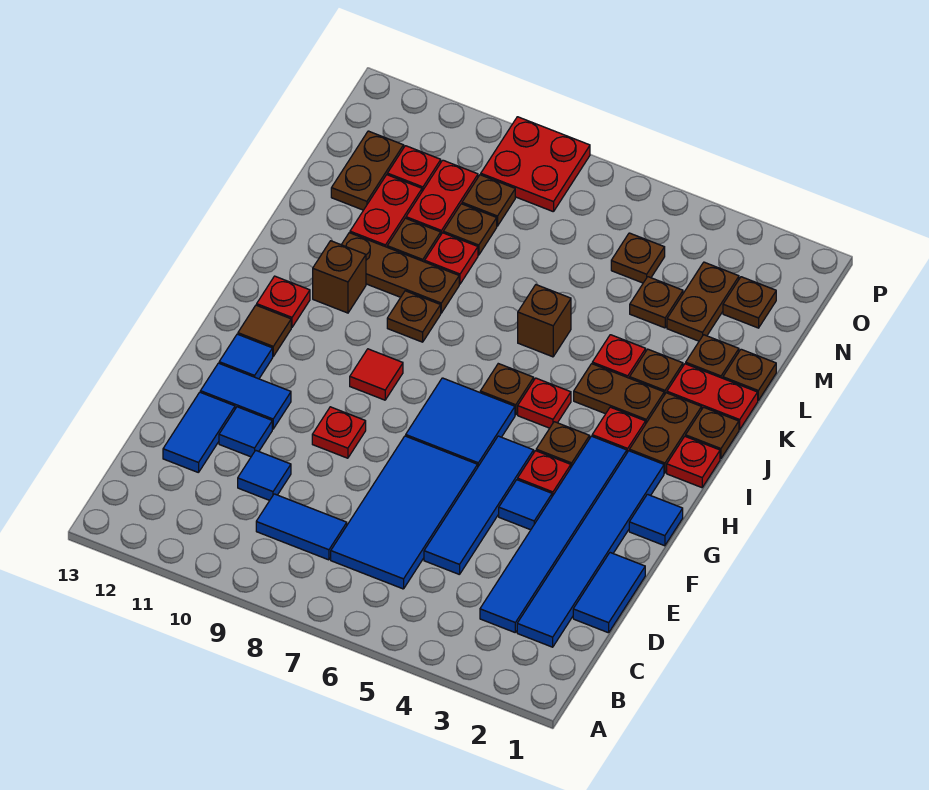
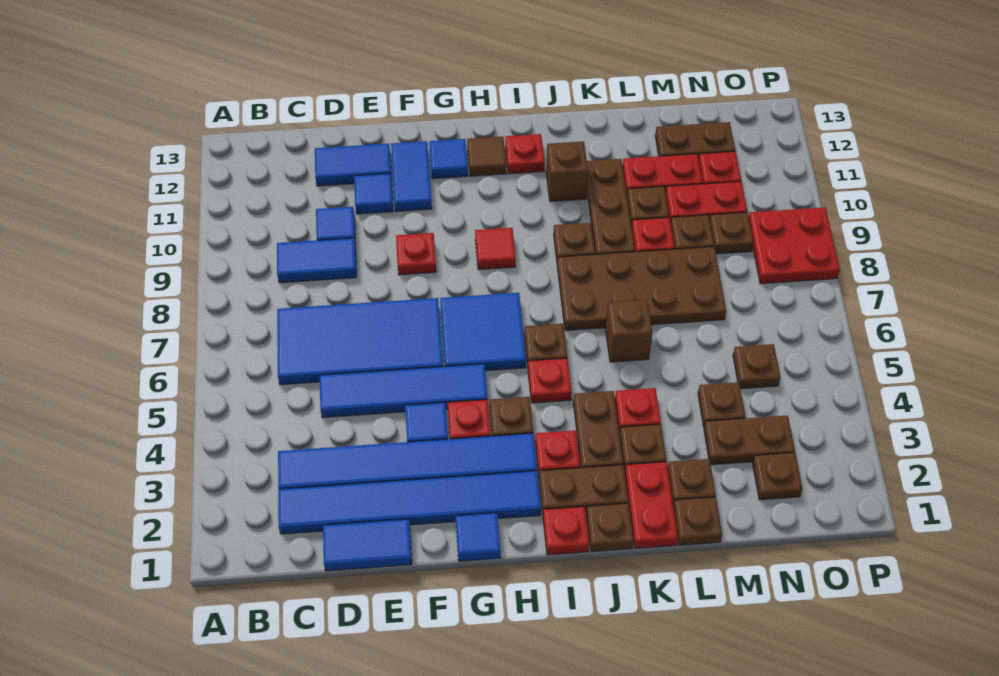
blue 1x2 tile [256,494,347,560] -> blue 1x2 tile turned to [277,238,357,283]
none -> brown 2x4 plate [557,247,726,331]

